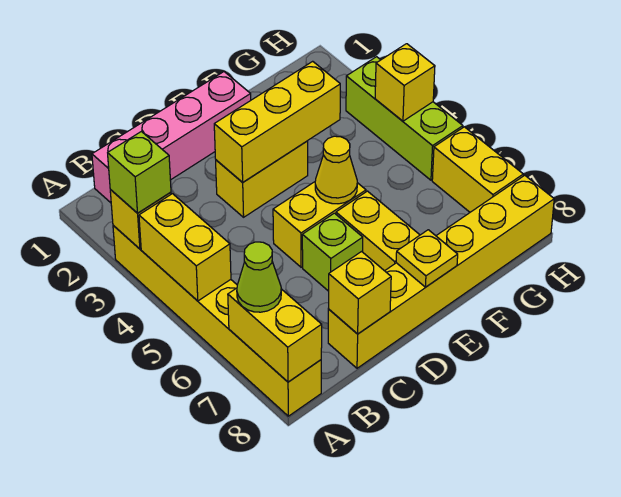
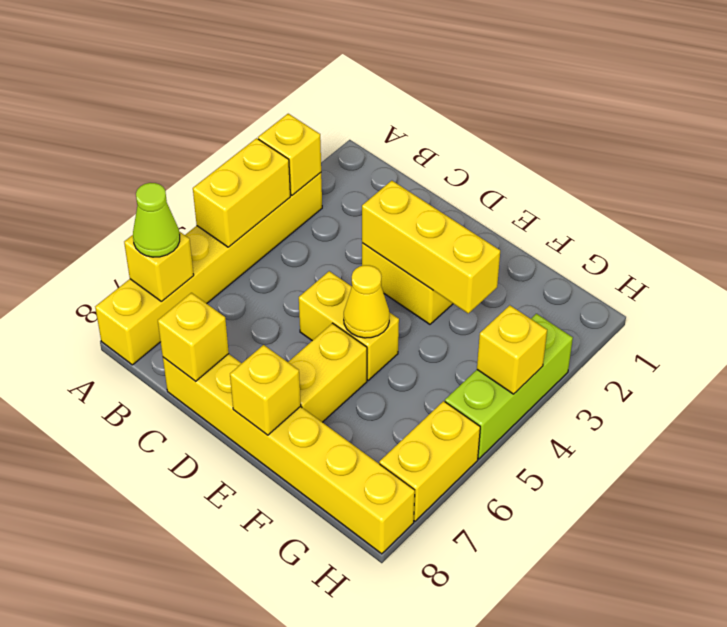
lime 1x1 brick [108,132,171,213] -> none
yellow 1x2 brick [228,288,322,382] -> yellow 1x1 brick [124,232,194,301]
pink 1x4 brick [92,72,251,203] -> none
lime 1x1 brick [302,213,363,291] -> none
yellow 1x1 plate [396,230,458,287] -> yellow 1x1 brick [230,345,301,435]

